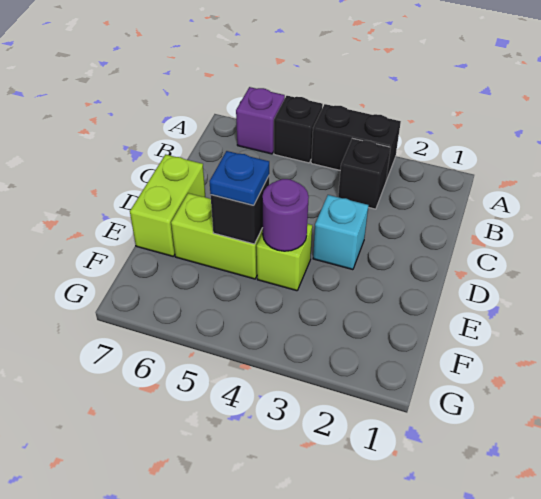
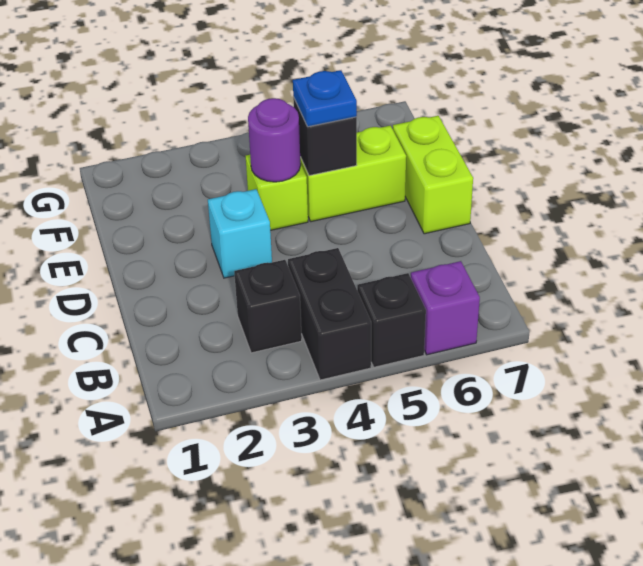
black 1x2 brick [311,104,401,181] -> black 1x2 brick turned to [288,248,371,380]

